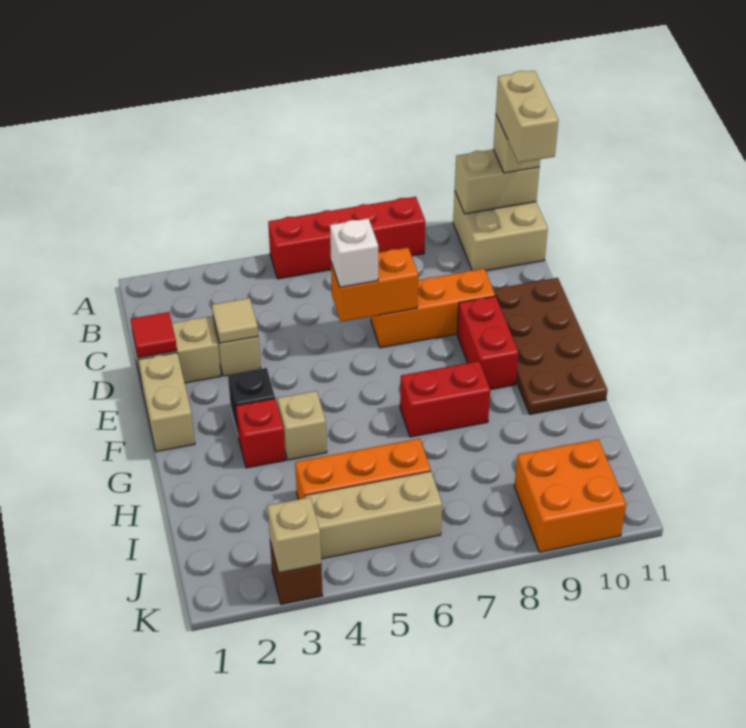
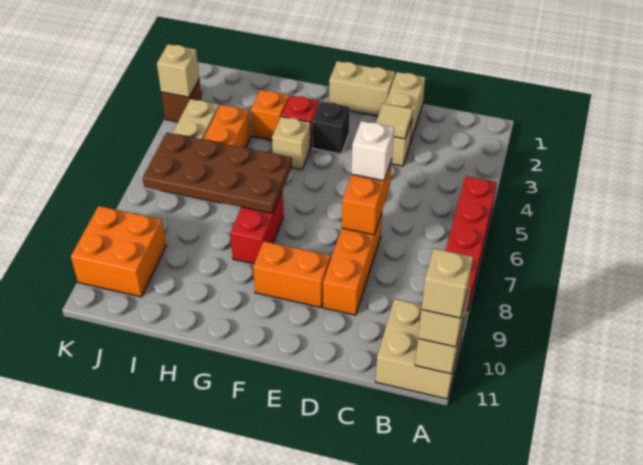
tan 1x2 brick [496,71,558,163] -> tan 1x1 brick [422,249,473,318]
red 1x1 tile [131,312,177,358] -> none
brown 2x4 plate [493,278,607,414] -> brown 2x4 plate moved to [143,133,292,214]
red 1x2 brick [457,296,519,390] -> orange 1x2 brick [253,241,330,307]
none -> orange 1x1 brick [251,90,289,140]

